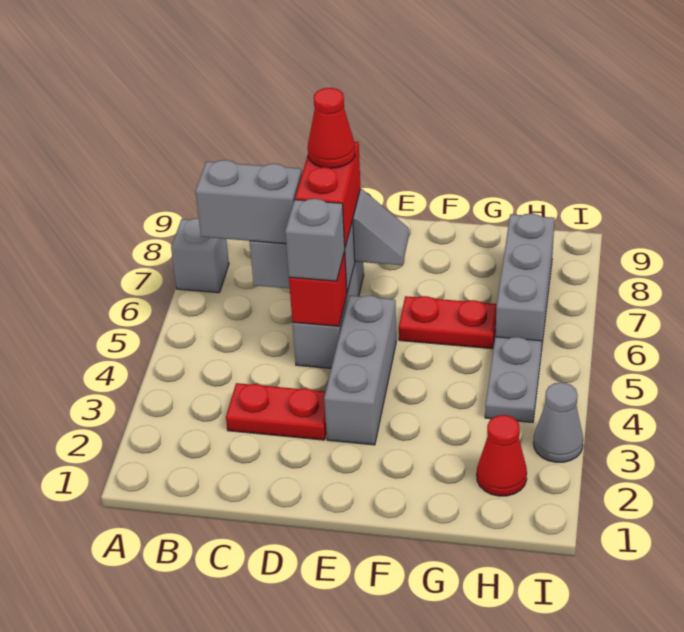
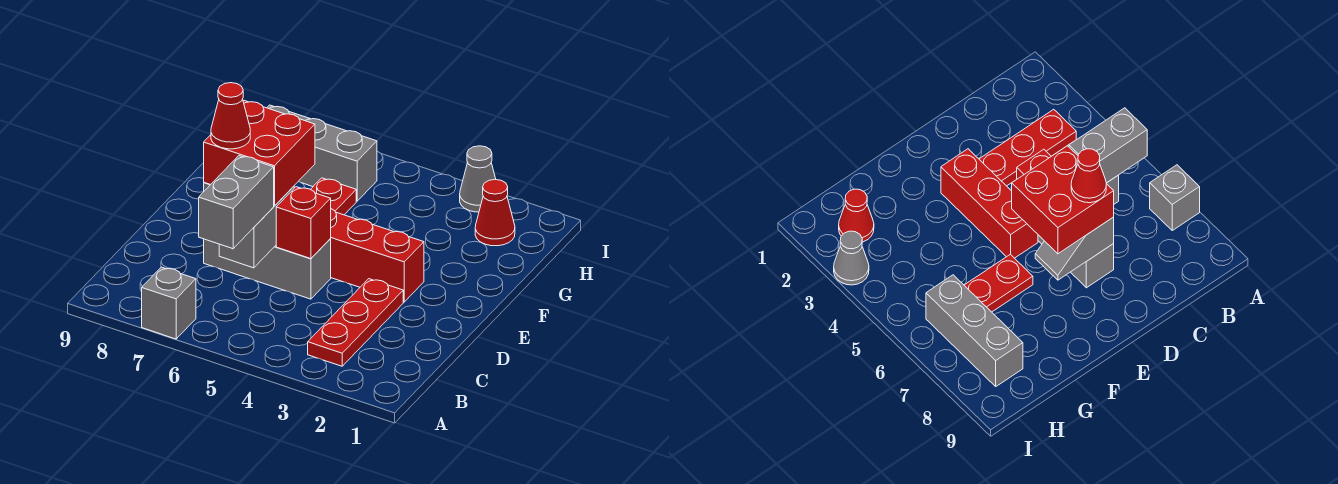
red 1x2 plate [226,383,326,440] -> red 1x3 plate [308,279,403,366]
grey 1x1 brick [285,199,345,281] -> none
red 1x2 brick [295,142,360,247] -> red 2x2 brick [204,101,315,206]
grey 1x3 brick [324,295,396,445] -> red 1x3 brick [330,209,424,302]
grey 1x2 plate [485,337,542,423] -> none

